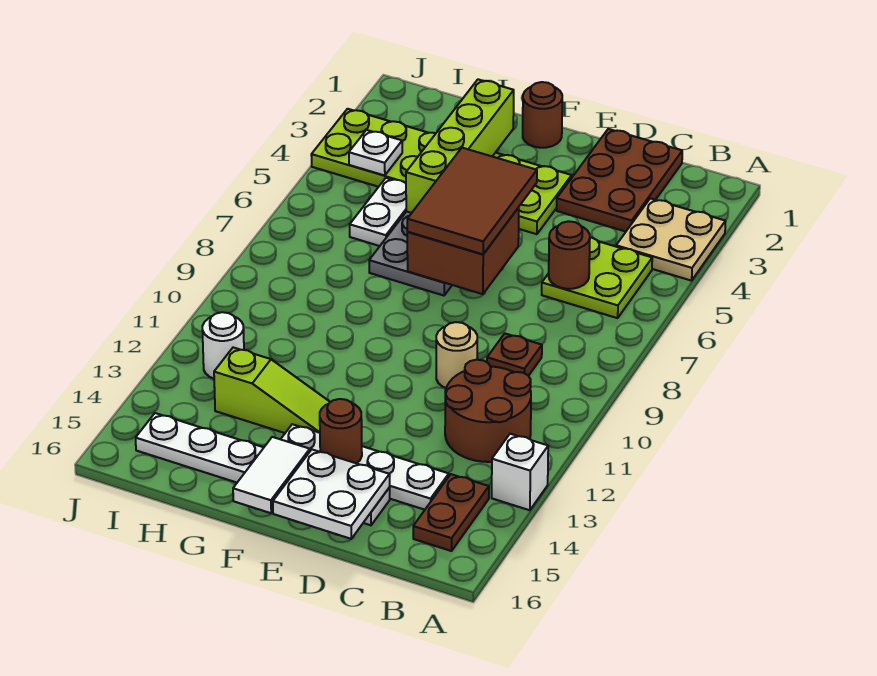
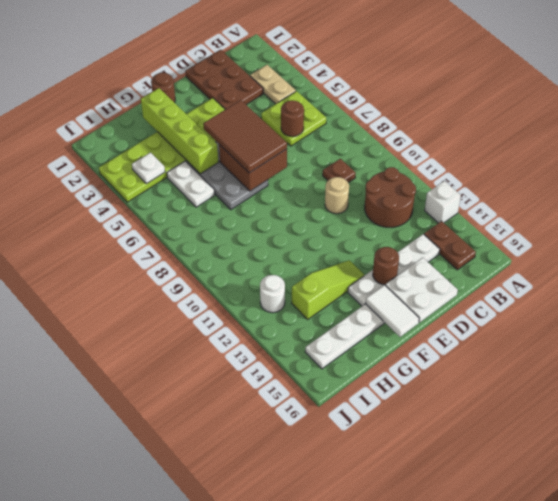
tan 2x2 plate [616,198,726,281] -> tan 1x2 plate [250,65,296,104]

